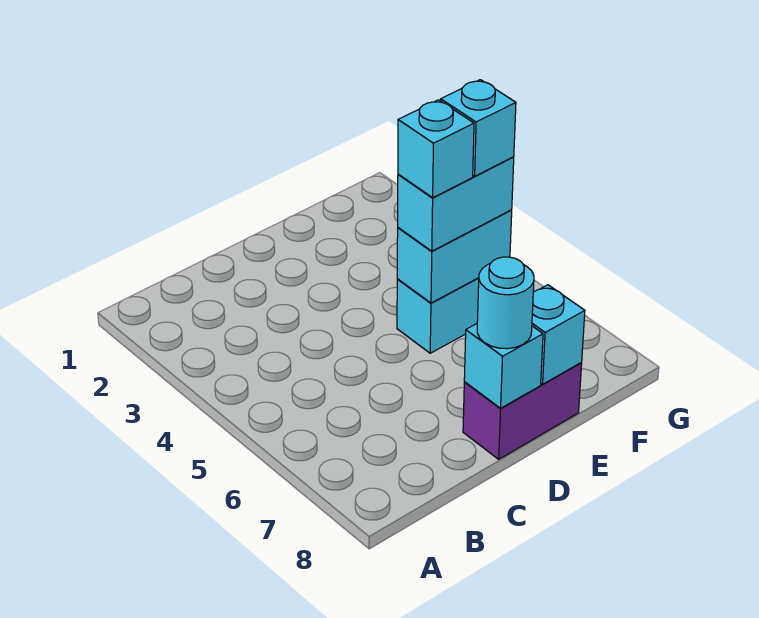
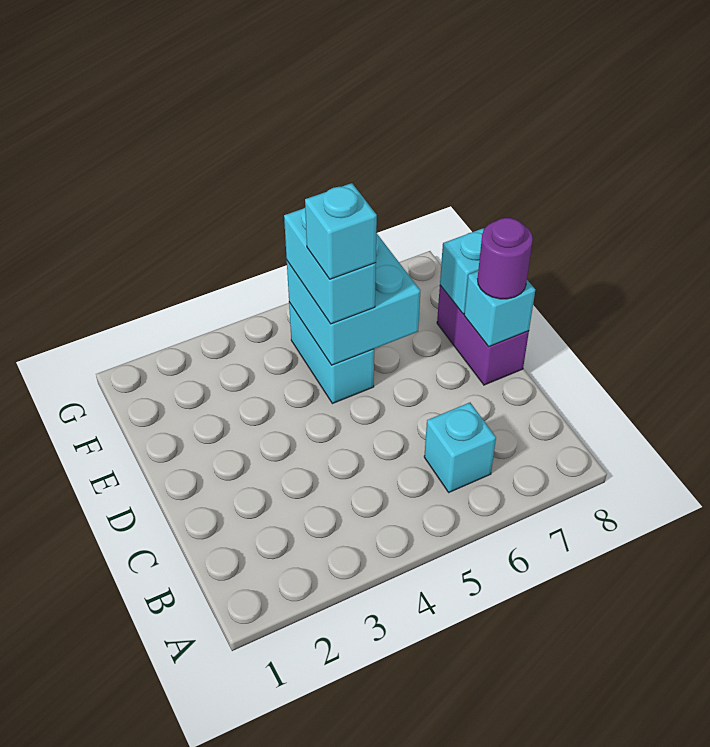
cyan 1x1 round brick [477,257,534,349] -> purple 1x1 round brick [478,218,533,299]
cyan 1x2 brick [397,210,512,303] -> cyan 2x2 brick [287,233,420,365]
cyan 1x1 brick [441,80,516,176] -> cyan 1x1 brick moved to [424,403,496,492]

